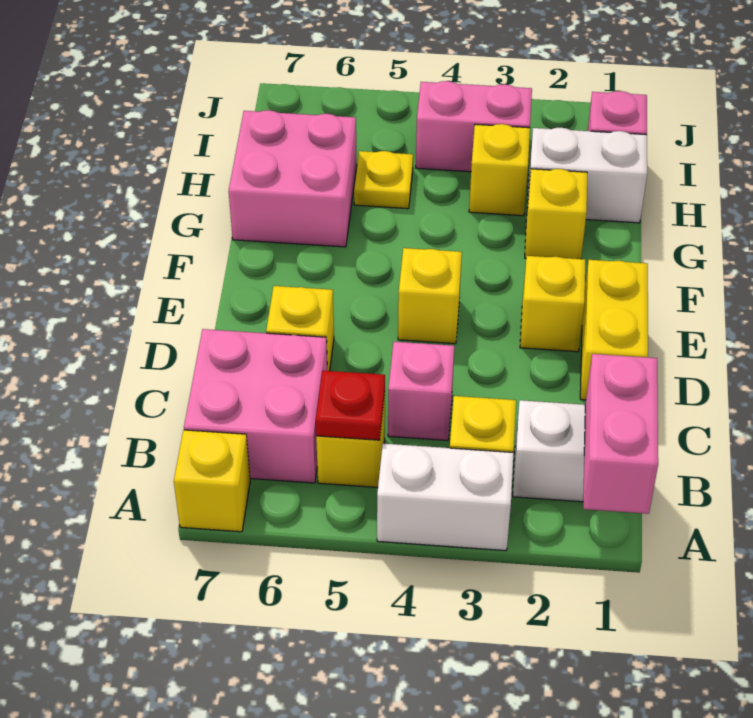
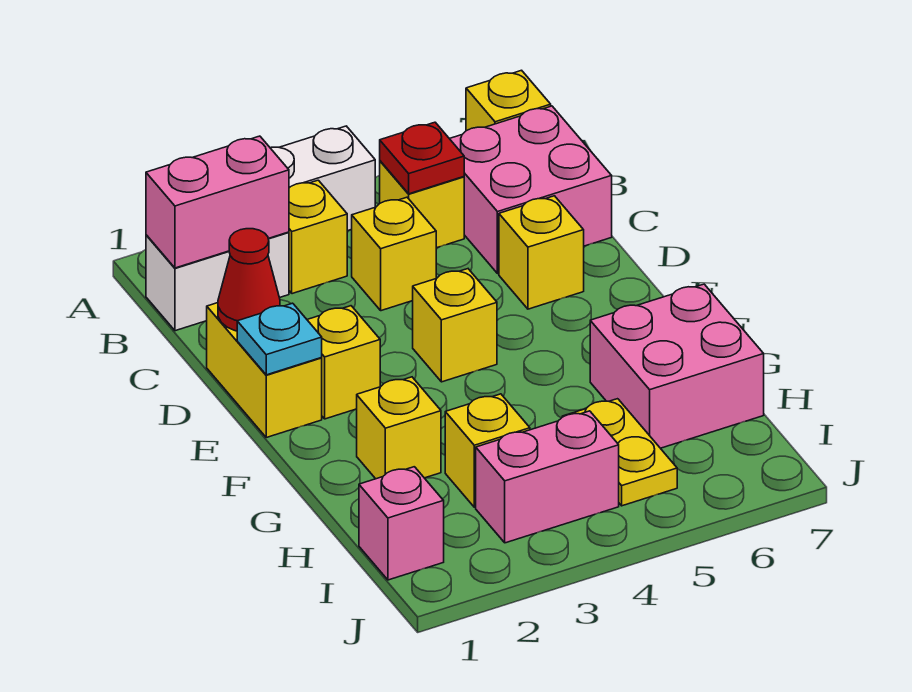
pink 1x2 brick [583,354,658,514] -> pink 1x2 brick turned to [146,136,289,268]
pink 1x1 brick [388,342,454,440] -> yellow 1x1 brick [352,197,436,311]
none -> red 1x1 cone [218,229,280,331]
none -> cyan 1x1 plate [237,303,322,375]
white 1x2 brick [527,128,647,223] -> none
yellow 1x1 plate [354,151,413,209] -> yellow 1x2 plate [562,399,677,506]

